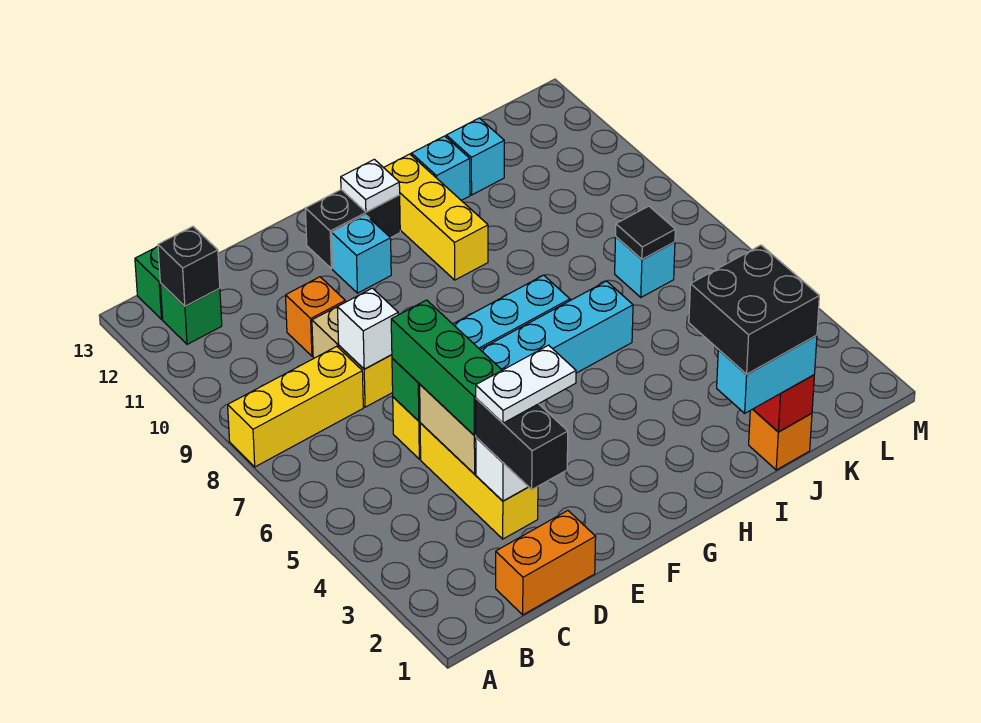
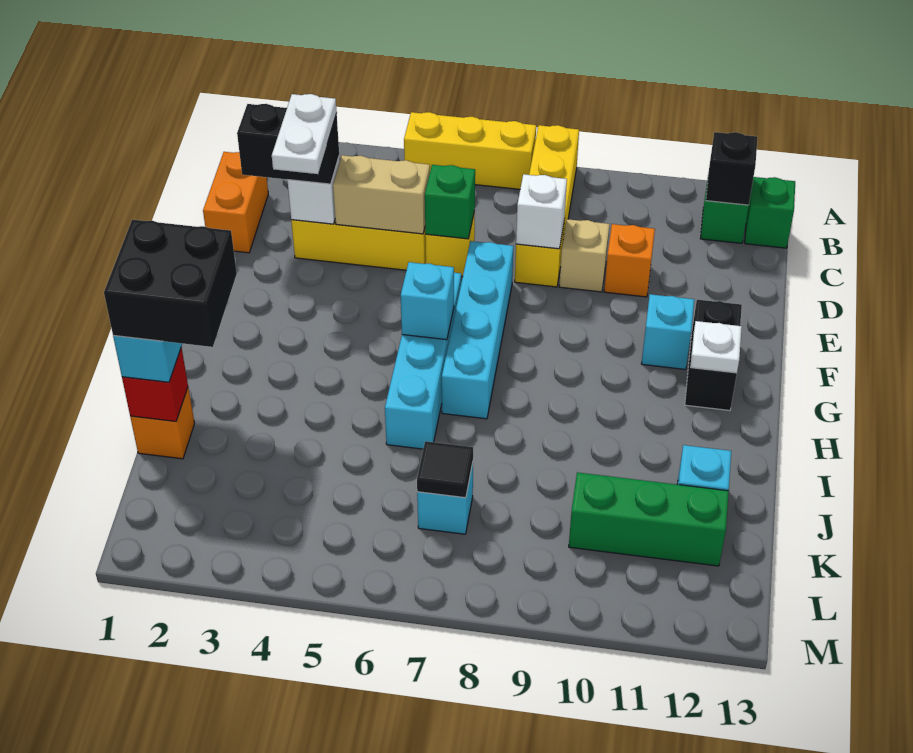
green 1x3 brick [391,300,502,435] -> green 1x3 brick moved to [569,472,729,566]
yellow 1x3 brick [384,154,488,280] -> yellow 1x3 brick moved to [404,112,536,189]
cyan 1x1 brick [411,136,470,201] -> cyan 1x1 brick moved to [401,262,454,340]

